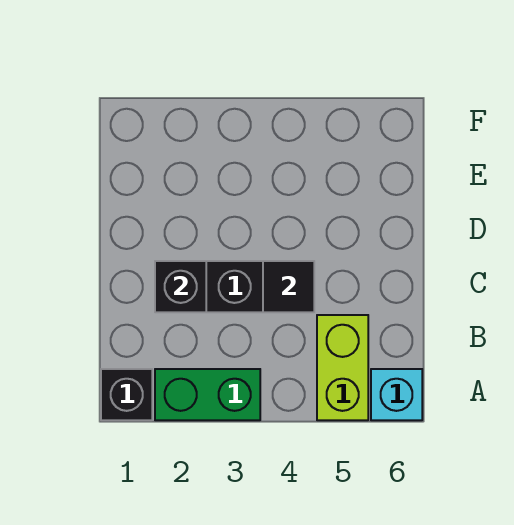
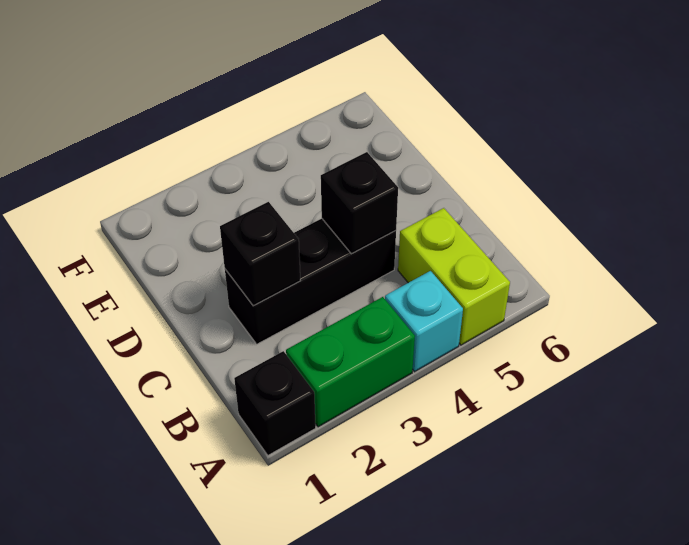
cyan 1x1 brick [371,369,422,420] -> cyan 1x1 brick moved to [385,271,463,372]
black 1x1 tile [263,261,314,312] -> black 1x1 brick [321,152,398,254]

